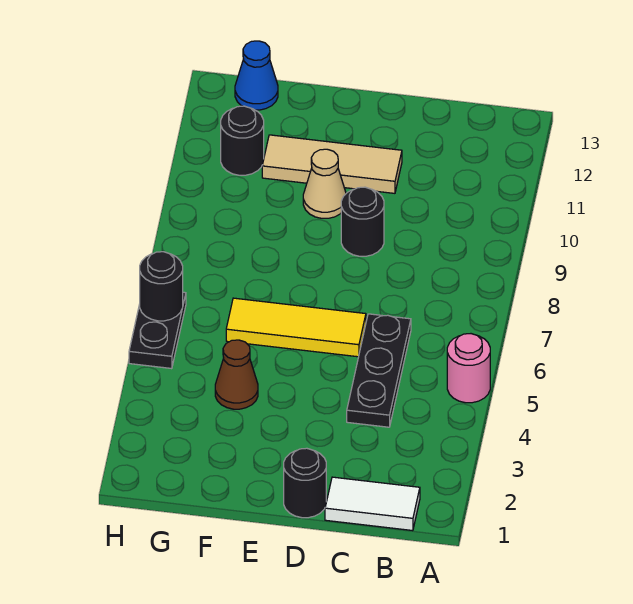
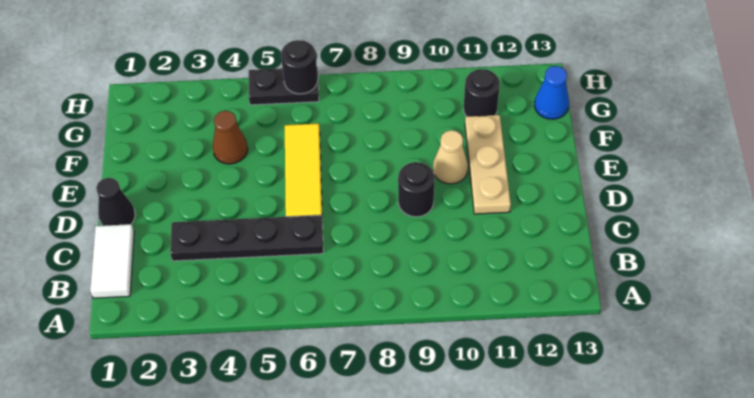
pink 1x1 round brick [447,334,490,403] -> none
black 1x3 plate [347,314,411,427] -> black 1x4 plate [170,215,323,261]
black 1x1 round brick [284,448,326,518] -> black 1x1 cone [96,178,135,226]
tan 1x3 tile [262,135,402,193] -> tan 1x3 plate [465,115,511,214]

